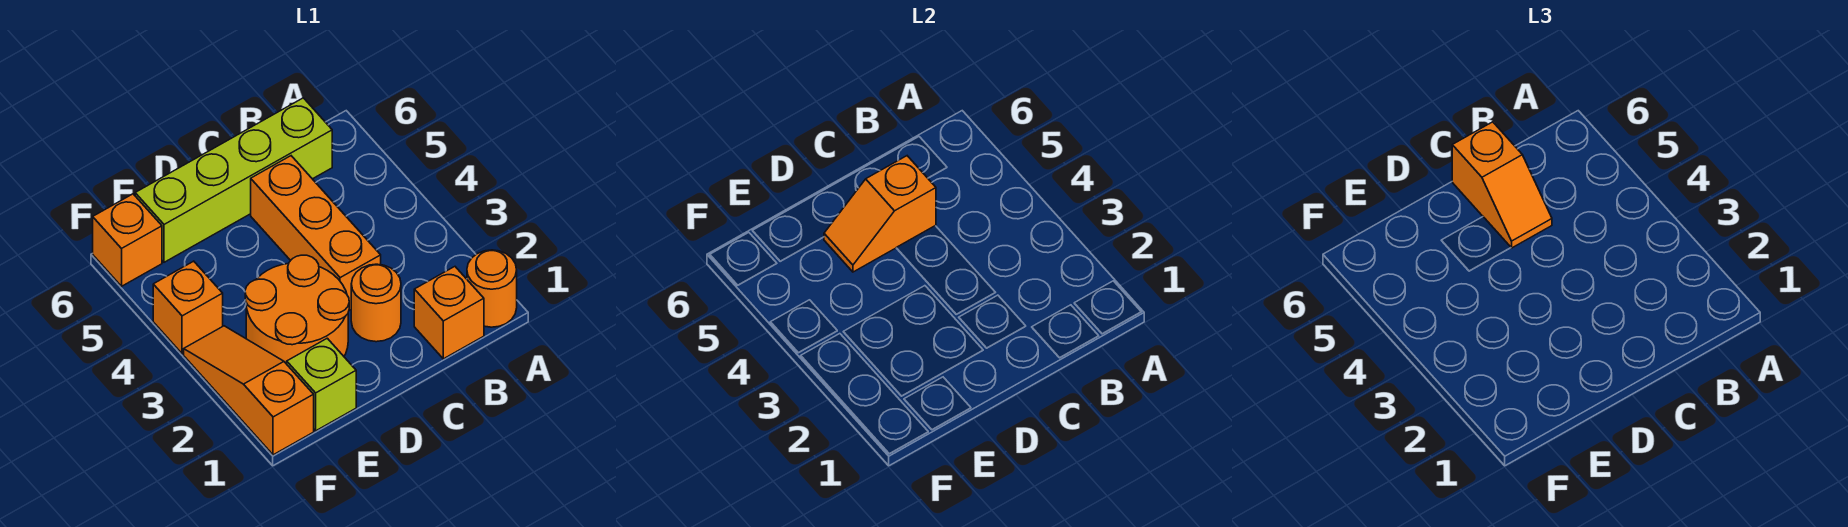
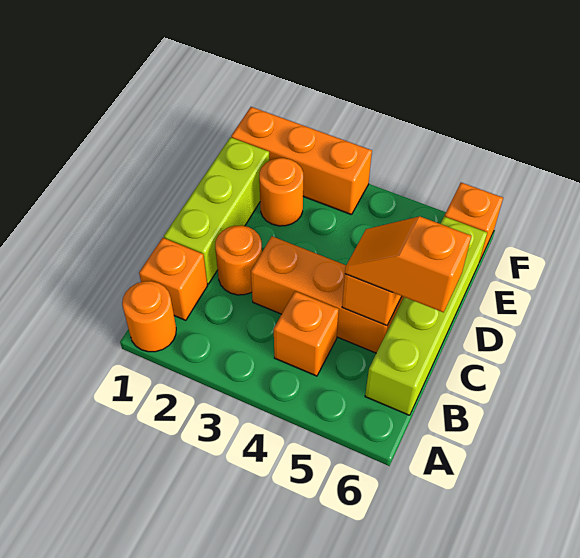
orange 2x2 round brick [245,255,349,364] -> orange 1x1 round brick [259,158,303,226]
lime 1x1 brick [287,338,356,431] -> lime 1x3 brick [164,137,269,284]
orange 1x3 slope [184,326,314,455] -> orange 1x3 brick [231,107,372,215]
orange 1x1 brick [153,261,223,354] -> orange 1x1 brick moved to [274,291,339,376]

